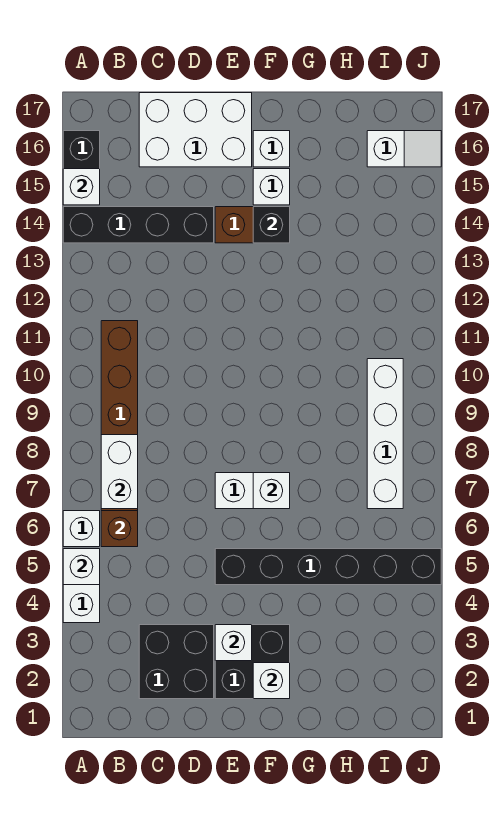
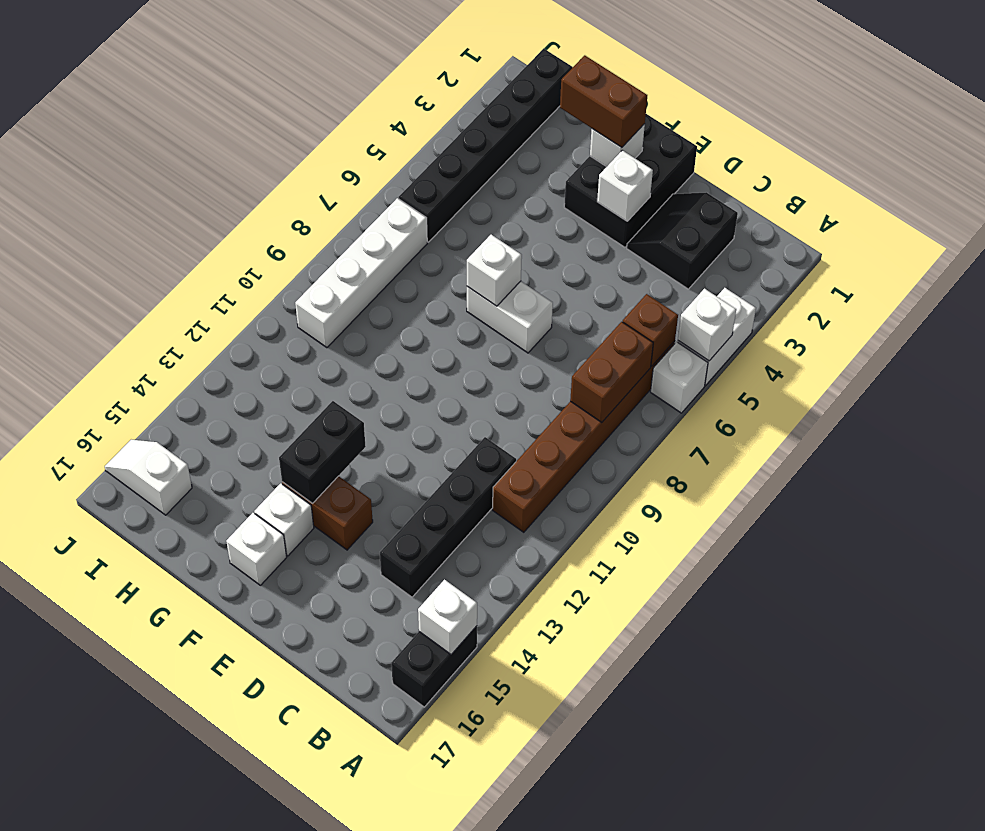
black 1x4 brick [63,207,214,243] -> black 1x4 brick turned to [380,437,516,597]
white 1x2 brick [101,435,138,509] -> brown 1x2 brick [570,322,653,422]
black 2x2 brick [139,625,214,699] -> black 2x2 slope [627,192,738,289]
white 2x3 brick [139,93,252,167] -> none
black 2x2 brick [215,625,290,699] -> black 2x3 brick [564,114,697,247]
black 1x6 brick [215,549,441,585] -> black 1x6 brick turned to [399,49,573,242]
none -> brown 1x2 brick [560,55,647,147]
black 1x1 brick [253,207,290,243] -> black 1x2 brick [279,401,366,504]

